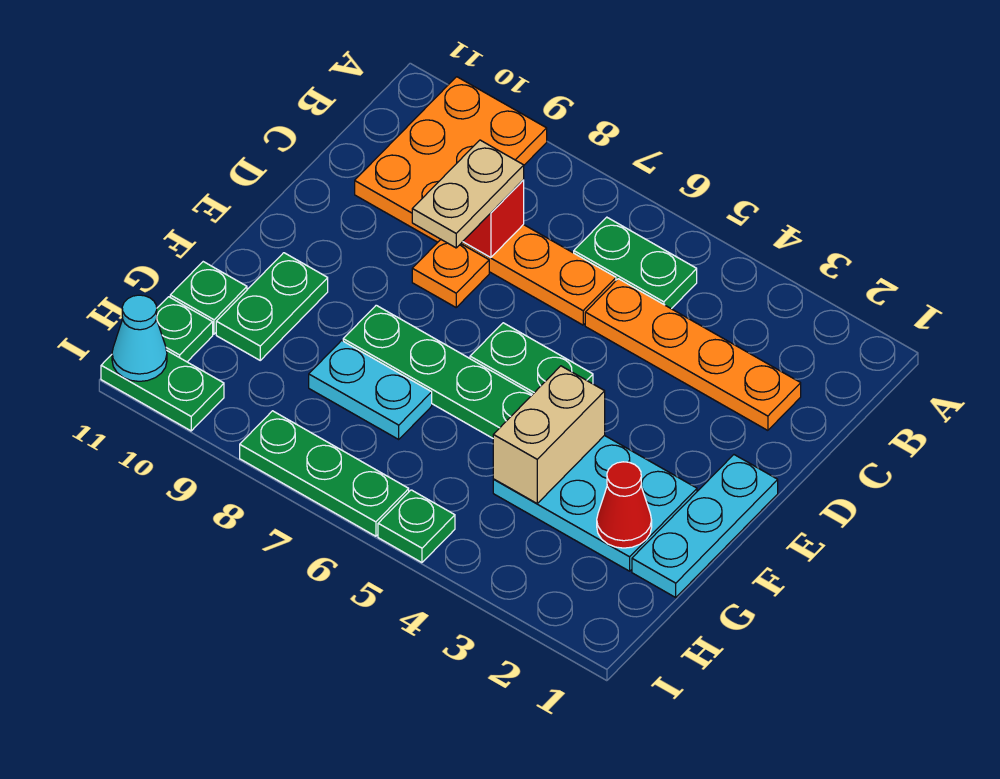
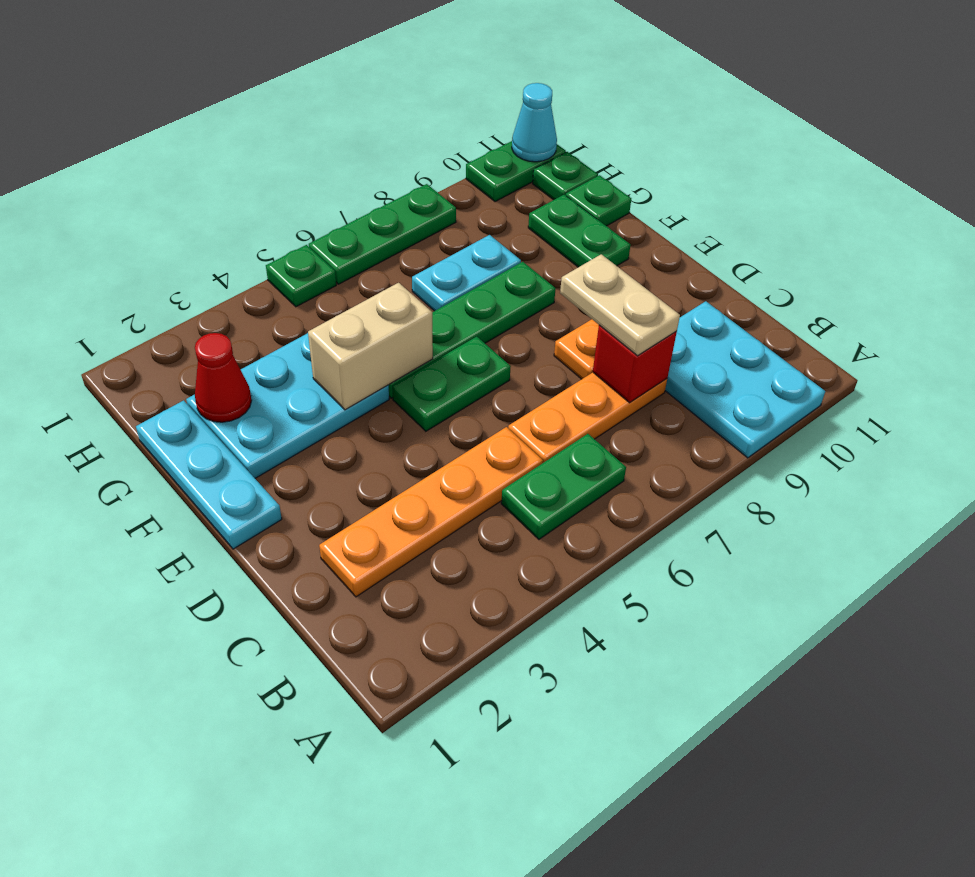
orange 2x3 plate [355,77,547,242] -> cyan 2x3 plate [665,301,825,458]
tan 1x2 brick [493,366,605,504] -> tan 1x2 brick turned to [308,283,433,410]

